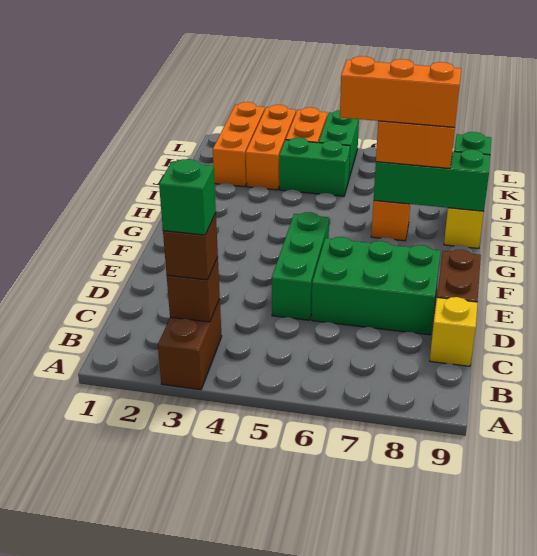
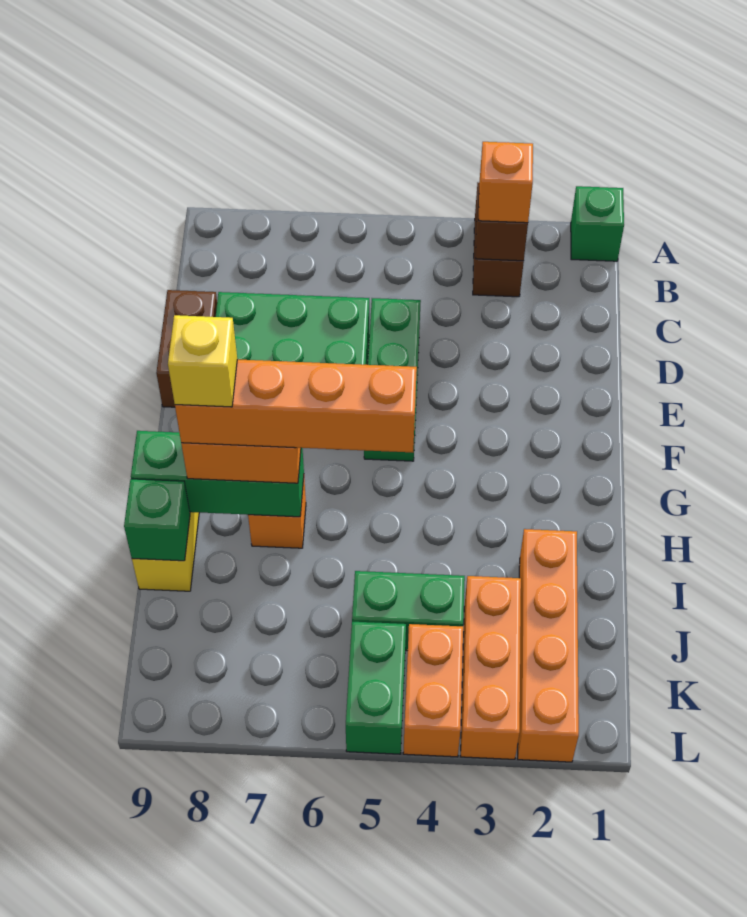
brown 1x1 brick [163,213,218,280] -> orange 1x1 brick [479,142,533,223]
green 1x1 brick [159,159,216,235] -> green 1x1 brick moved to [571,186,624,261]
yellow 1x1 brick [430,297,478,366] -> yellow 1x1 brick moved to [168,315,237,407]
orange 1x3 brick [340,56,461,127] -> orange 1x4 brick [175,359,417,452]
orange 1x3 brick [213,102,265,187] -> orange 1x4 brick [518,529,579,762]

